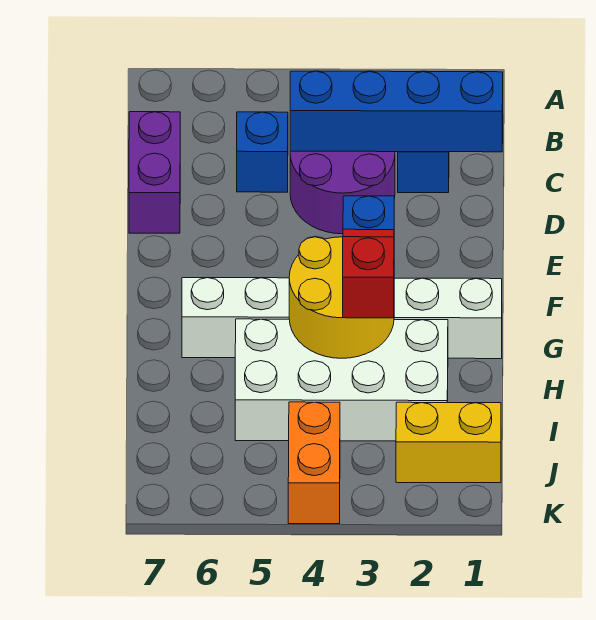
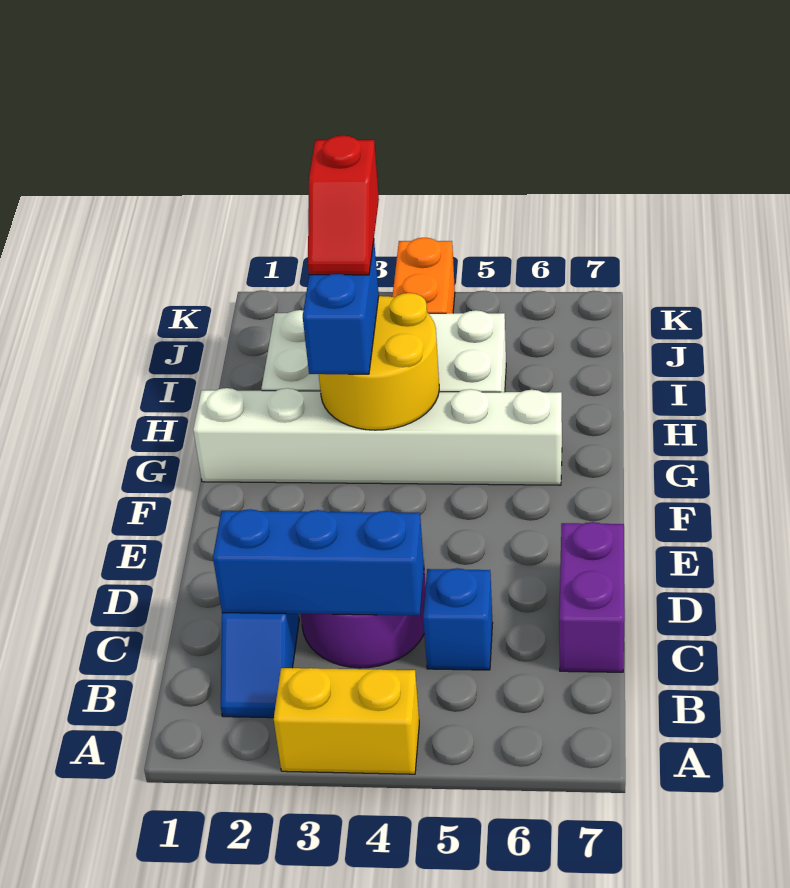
blue 1x4 brick [290,71,503,152] -> blue 1x3 brick [213,509,424,616]
yellow 1x2 brick [396,402,501,483] -> yellow 1x2 brick moved to [274,668,419,774]

